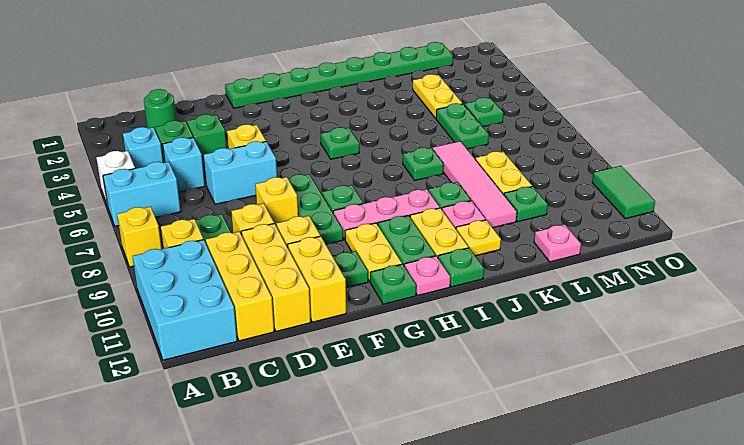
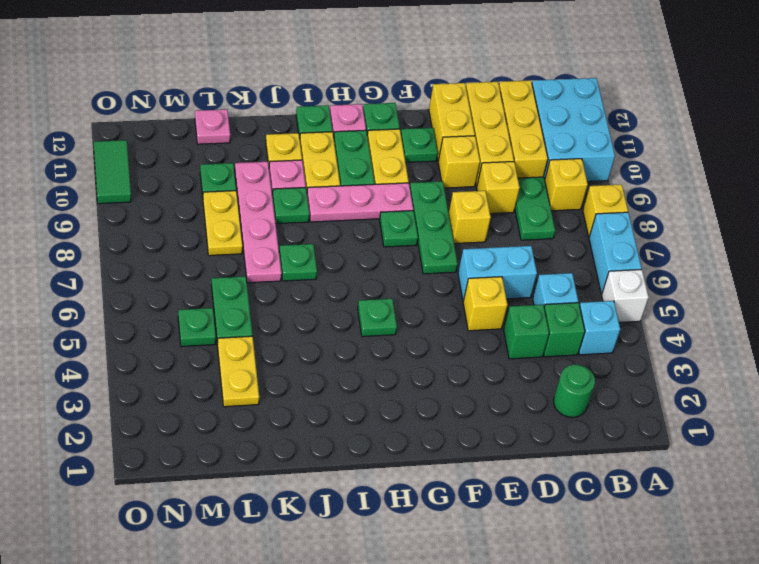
cyan 1x2 brick [103,162,181,226] -> cyan 1x2 brick turned to [589,212,642,294]
green 1x8 plate [225,42,453,108] -> none
pink 1x4 tile [433,141,517,228] -> pink 1x4 plate [235,162,282,283]

